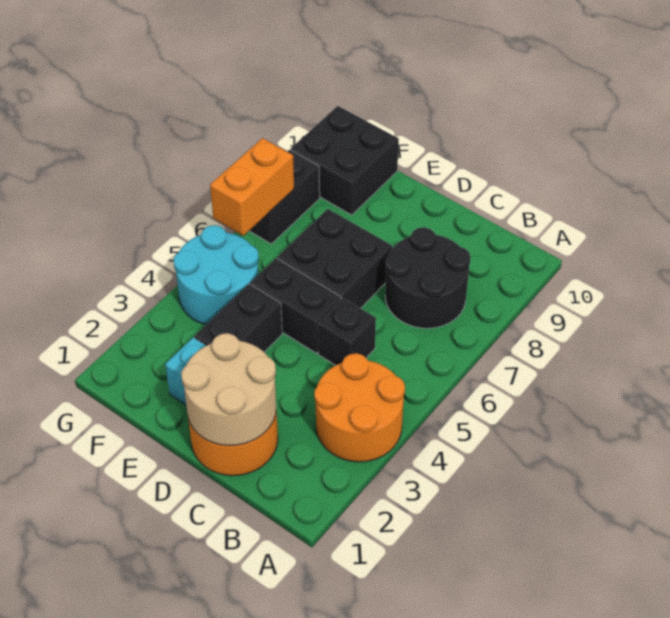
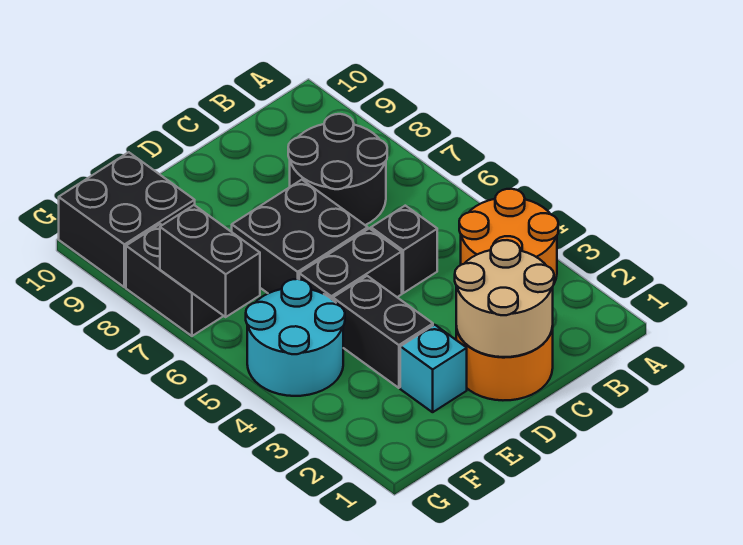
orange 1x2 brick [210,138,294,236] -> black 1x2 brick [160,205,260,317]

